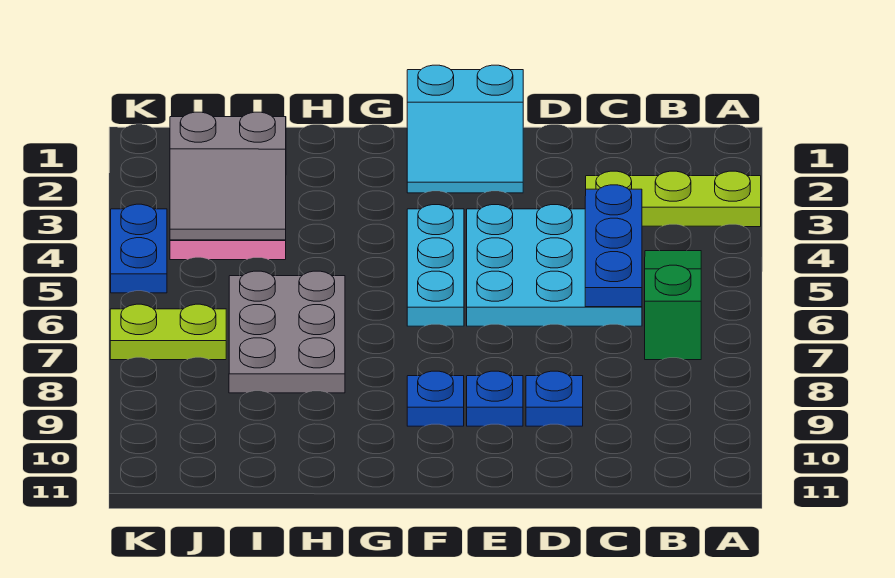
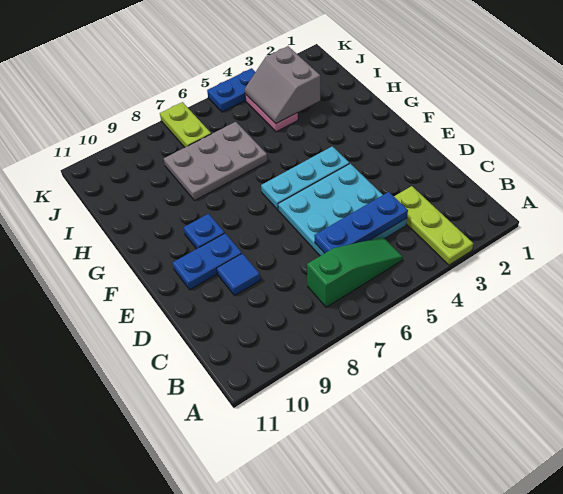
blue 1x1 plate [526,371,583,426] -> blue 1x1 tile [217,254,260,295]
cyan 2x2 slope [407,65,523,193] -> none
blue 1x1 plate [467,371,523,426] -> blue 1x2 plate [173,233,242,290]

